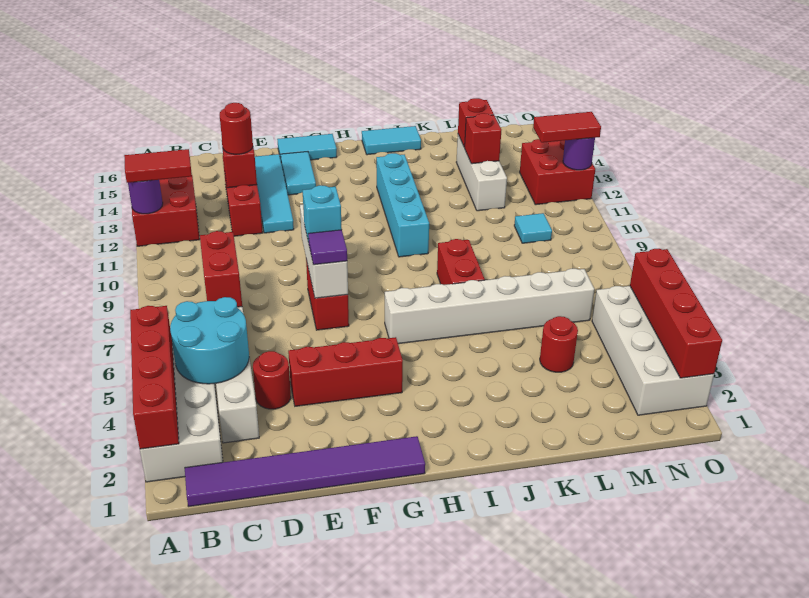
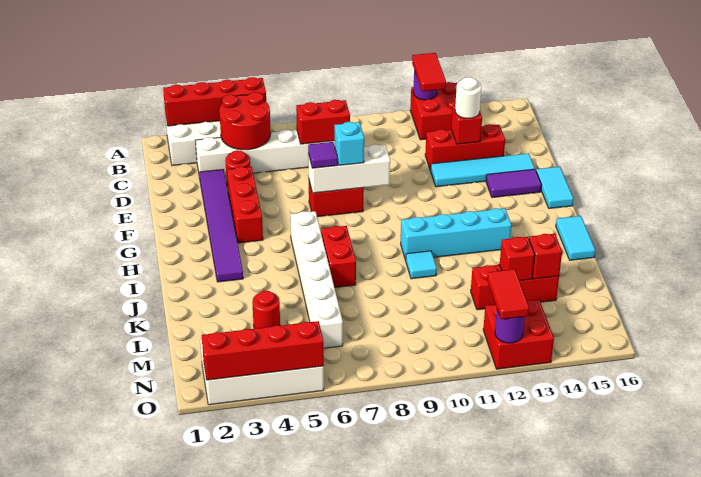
purple 1x6 tile [185,436,425,507] -> purple 1x6 tile moved to [199,169,243,282]
cyan 2x2 round brick [170,297,249,384] -> red 2x2 round brick [219,92,271,150]
red 1x1 round brick [220,103,253,154] -> white 1x1 round brick [455,77,481,118]
cyan 1x2 tile [281,152,316,195] -> purple 1x2 tile [486,169,541,198]
red 1x2 brick [437,239,485,285] -> red 1x2 brick turned to [321,226,356,288]
white 1x3 brick [456,135,507,211] -> red 1x3 brick [471,265,559,310]
cyan 1x1 tile [514,213,552,243] -> cyan 1x1 tile moved to [406,251,437,279]

